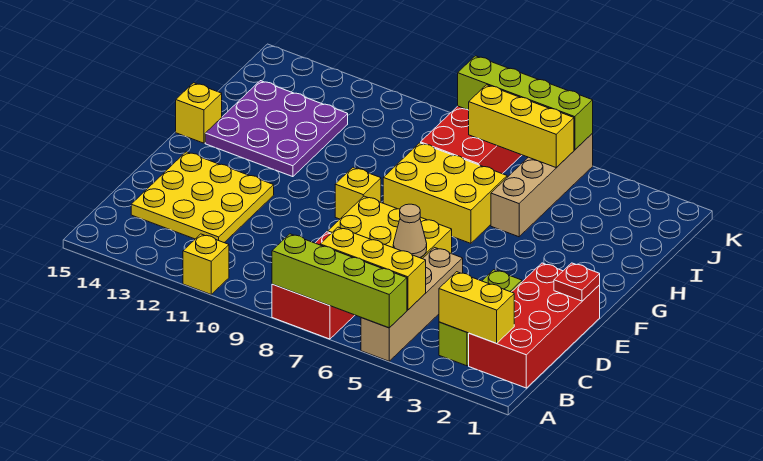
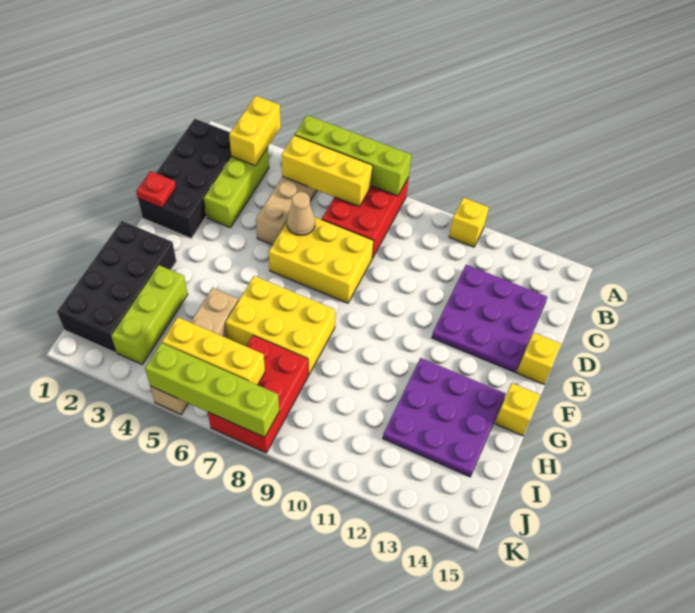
red 2x4 brick [469,263,600,388] -> black 2x4 brick [138,119,231,238]
yellow 1x2 brick [439,272,514,343] -> yellow 1x2 brick turned to [229,96,281,166]
yellow 3x3 plate [131,152,274,243] -> purple 3x3 plate [432,265,547,372]
yellow 1x1 brick [335,167,381,219] -> yellow 1x1 brick moved to [517,332,561,384]
none -> black 2x4 brick [57,221,176,353]
none -> lime 1x3 brick [111,265,188,364]

